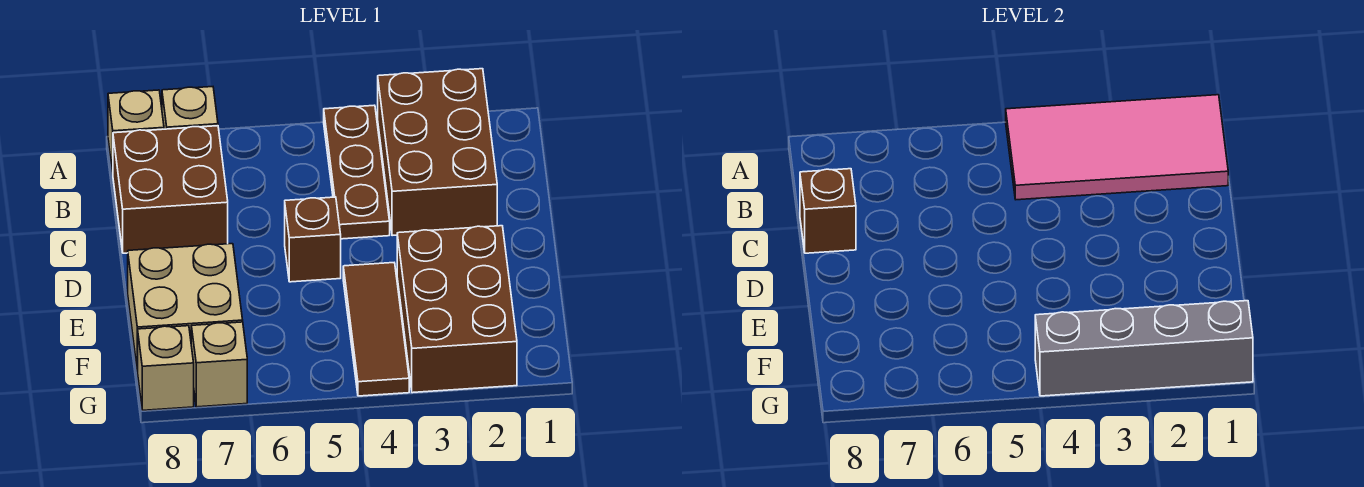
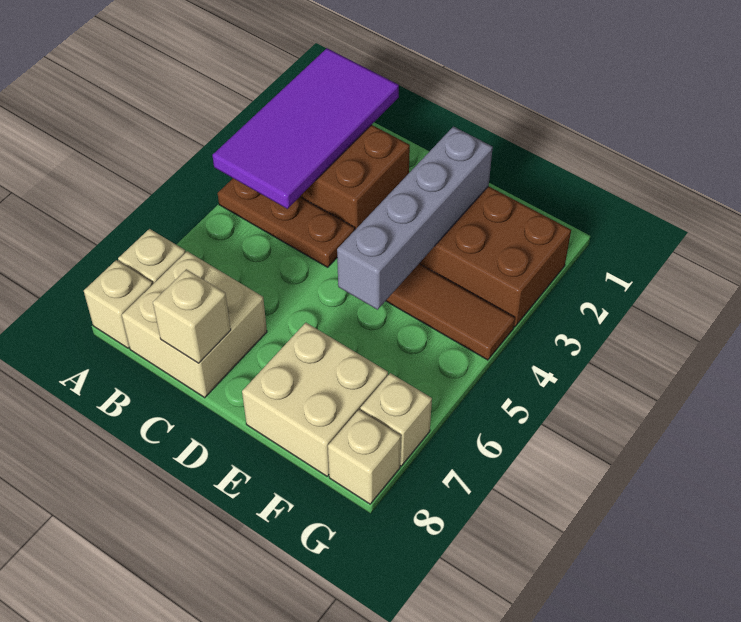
pink 2x4 tile [1006,95,1228,200] -> purple 2x4 tile [212,48,399,209]
brown 2x2 brick [113,126,228,253] -> tan 2x2 brick [122,251,267,398]
brown 1x1 brick [800,169,856,253] -> tan 1x1 brick [153,269,231,363]
brown 1x1 brick [285,197,341,282] -> none
grey 1x4 brick [1035,301,1253,396] -> grey 1x4 brick moved to [337,127,493,310]

